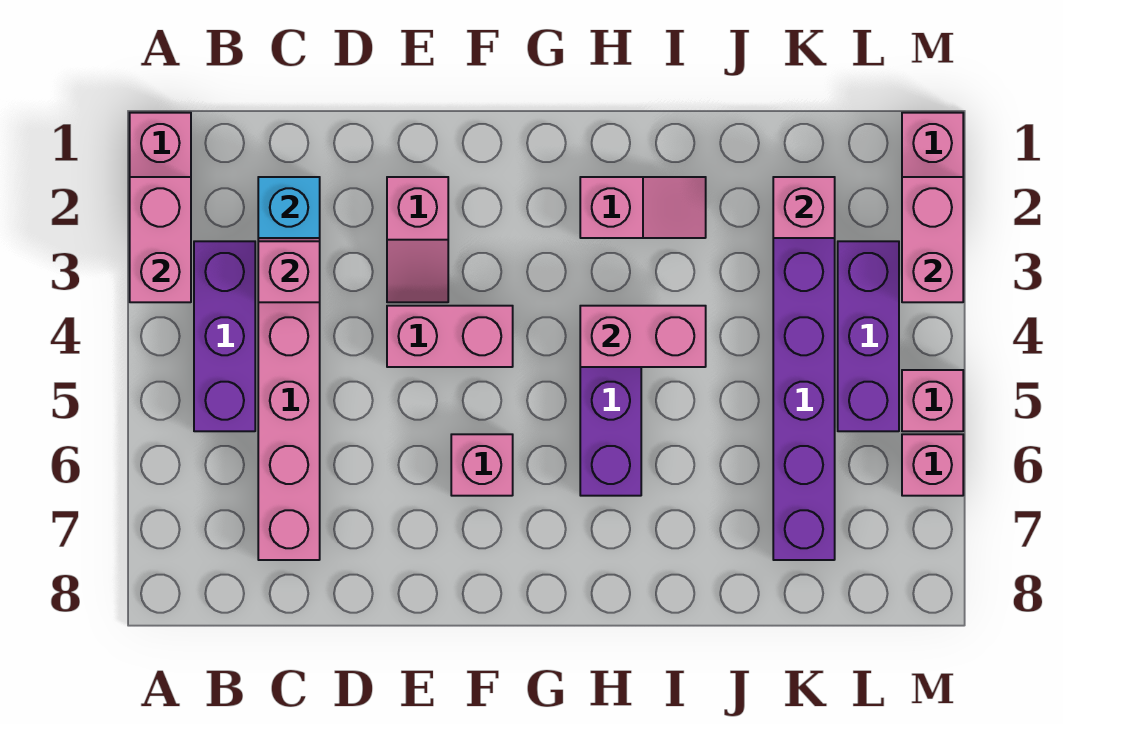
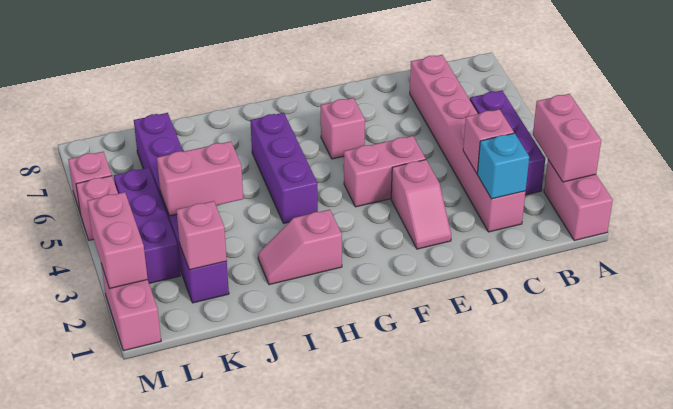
pink 1x2 slope [387,177,448,302] -> pink 1x2 slope turned to [391,160,451,249]
pink 1x2 brick [580,306,706,367] -> pink 1x2 brick moved to [157,141,243,216]

